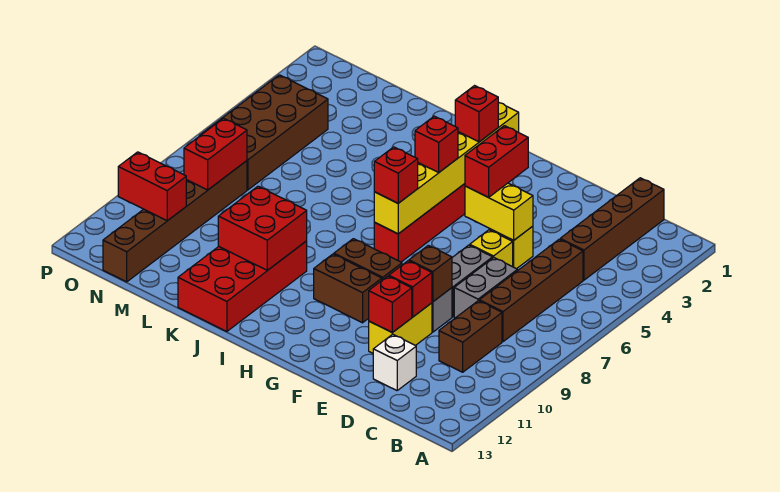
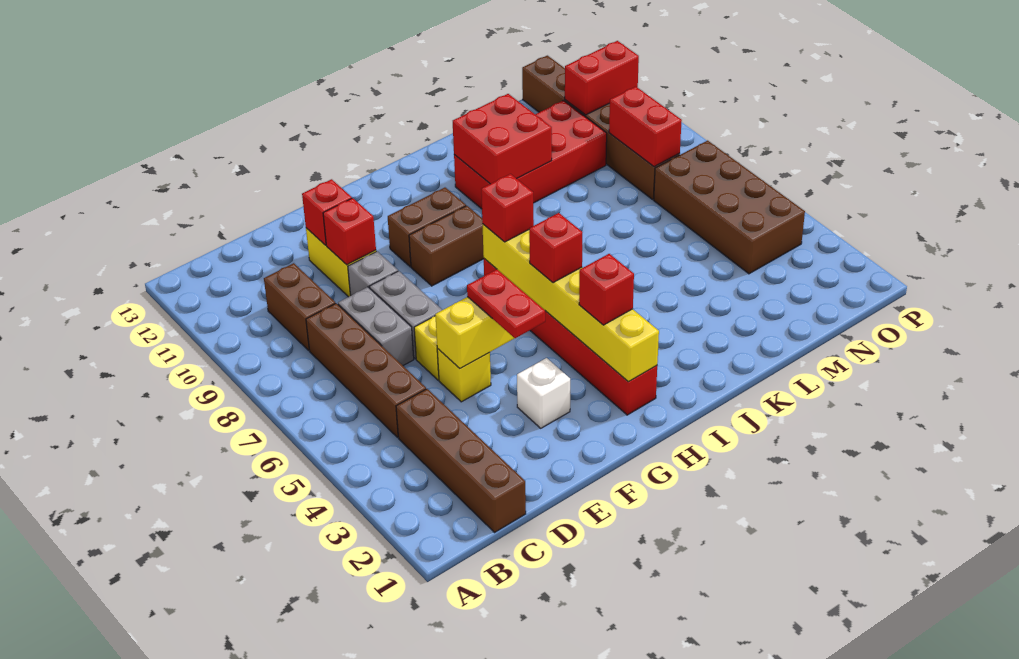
white 1x1 brick [373,334,416,390] -> white 1x1 brick moved to [517,358,570,428]
brown 1x1 brick [409,245,452,302] -> none
red 1x2 brick [465,126,528,197] -> red 1x2 plate [467,269,545,338]
red 2x4 brick [178,241,307,332] -> red 2x4 brick turned to [454,101,607,209]

